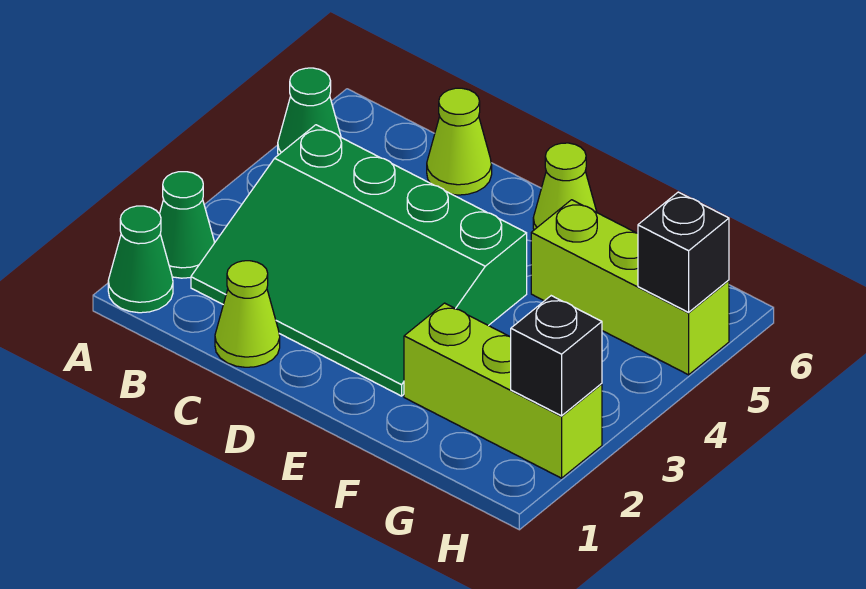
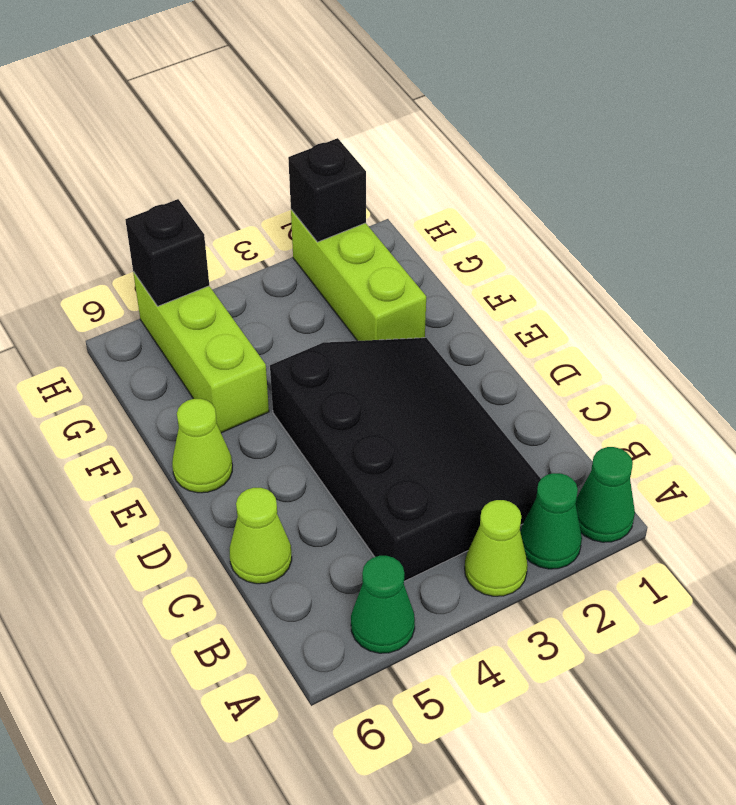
green 3x4 slope [191,125,527,396] -> black 3x4 slope [270,338,541,581]
lime 1x1 cone [215,261,280,367] -> lime 1x1 cone moved to [465,500,528,596]

